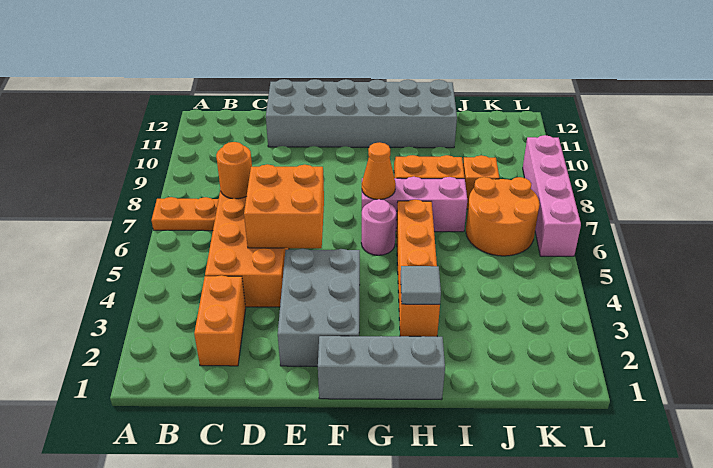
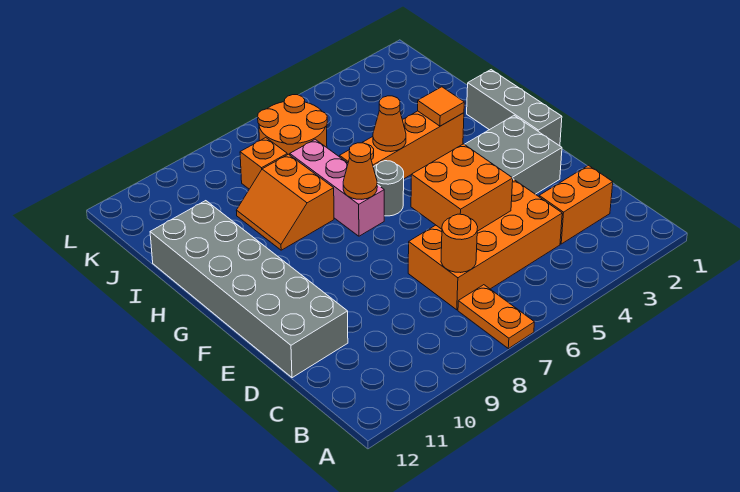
pink 1x1 round brick [361,199,396,255] -> grey 1x1 round brick [373,161,404,216]
grey 1x1 tile [401,266,441,304] -> orange 1x1 tile [418,87,464,126]
none -> orange 1x1 cone [373,96,406,152]
pink 1x4 brick [523,135,581,256] -> none

